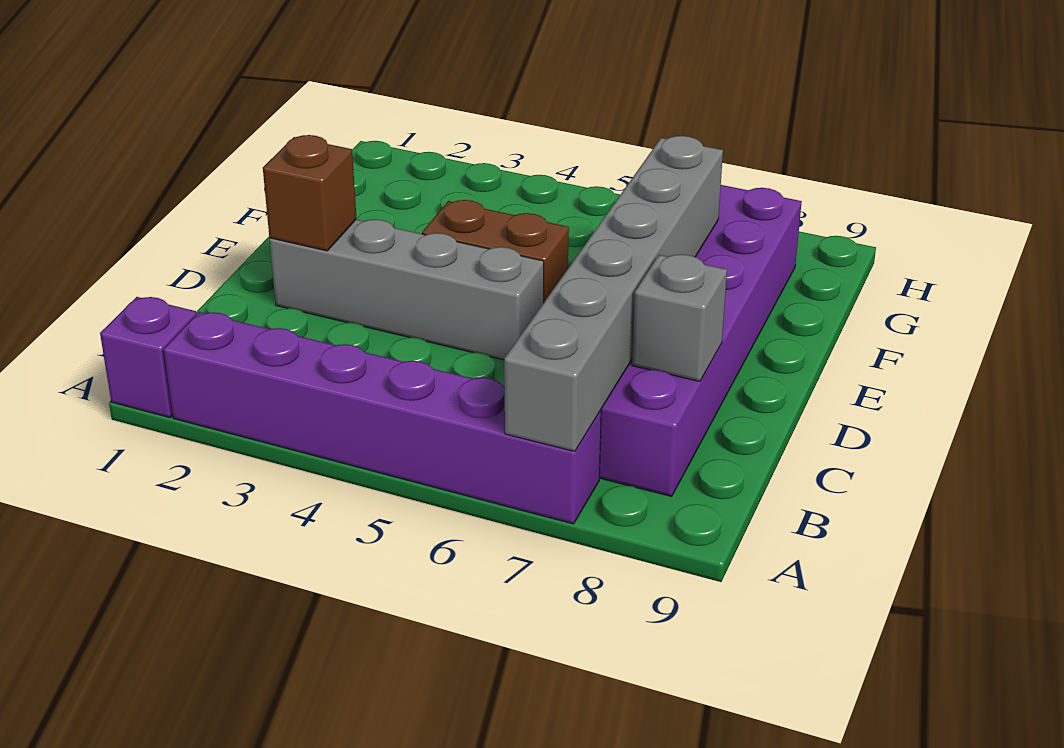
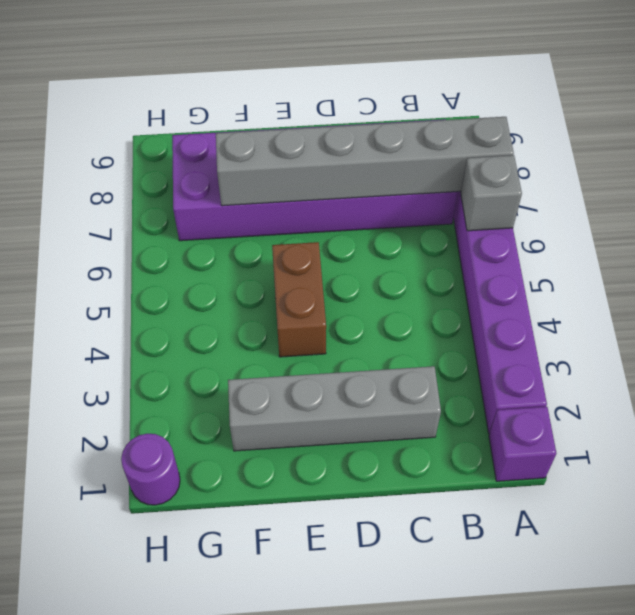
grey 1x1 brick [632,254,727,381] -> grey 1x1 brick moved to [461,155,522,231]
grey 1x4 brick [270,219,544,360] -> grey 1x4 brick turned to [228,366,441,451]
brown 1x1 brick [263,135,356,251] -> none
none -> purple 1x1 round brick [121,434,180,505]

